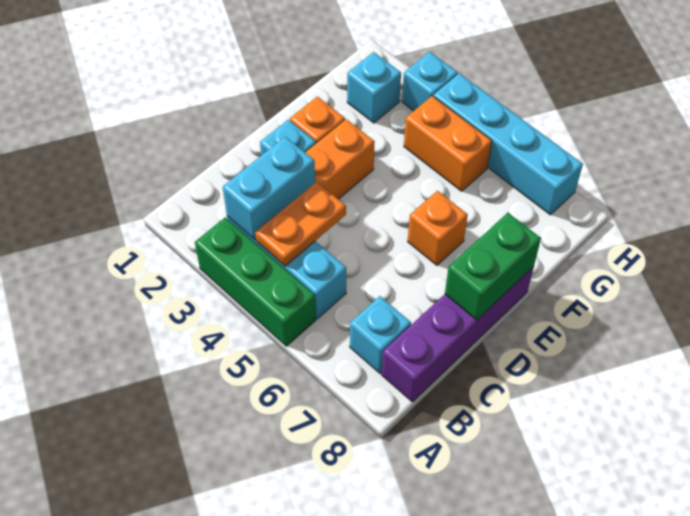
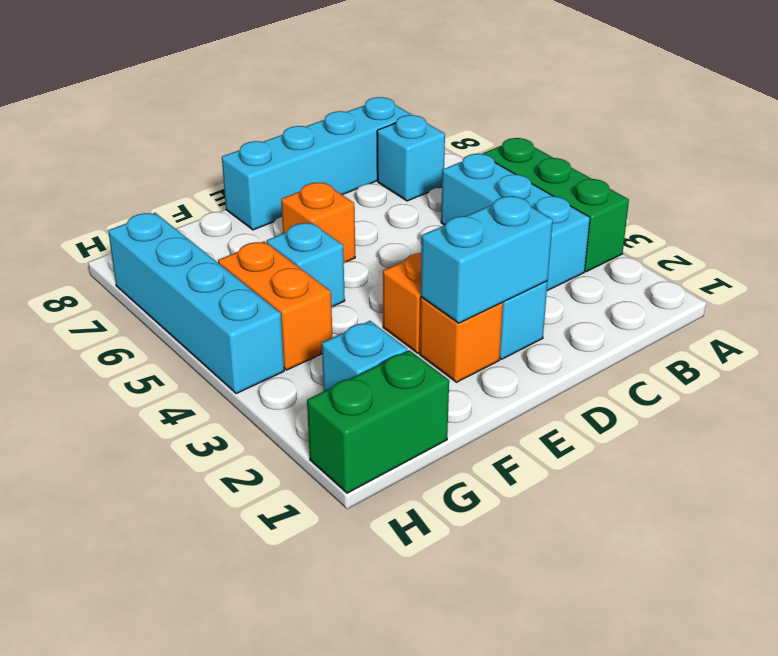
cyan 1x2 brick [223,137,315,240] -> cyan 1x2 brick moved to [421,196,553,323]
orange 1x2 plate [255,182,346,266] -> none
purple 1x4 brick [382,267,534,402] -> cyan 1x4 brick [222,97,412,230]
green 1x2 brick [445,213,541,320] -> green 1x2 brick moved to [307,350,449,493]
cyan 1x1 brick [402,52,458,111] -> cyan 1x1 brick moved to [267,223,345,307]

